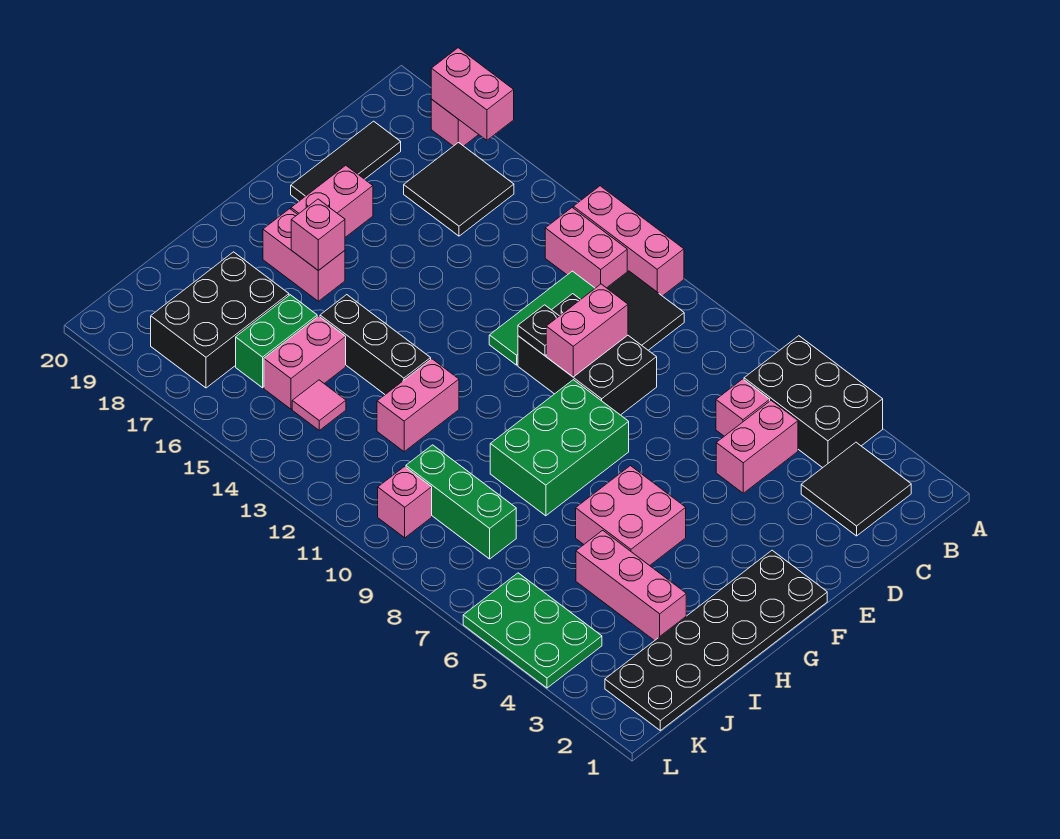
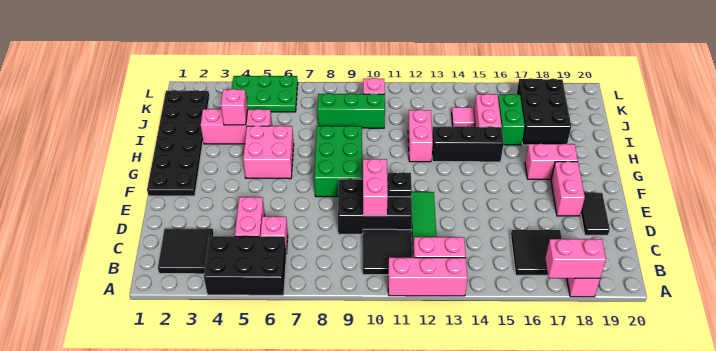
black 1x3 tile [291,121,401,201] -> black 1x2 tile [581,192,610,235]
pink 1x1 brick [291,199,345,271] -> pink 1x1 brick moved to [221,89,248,125]

